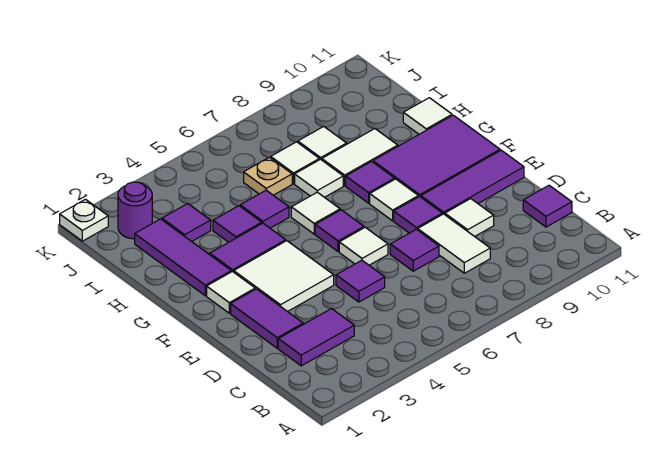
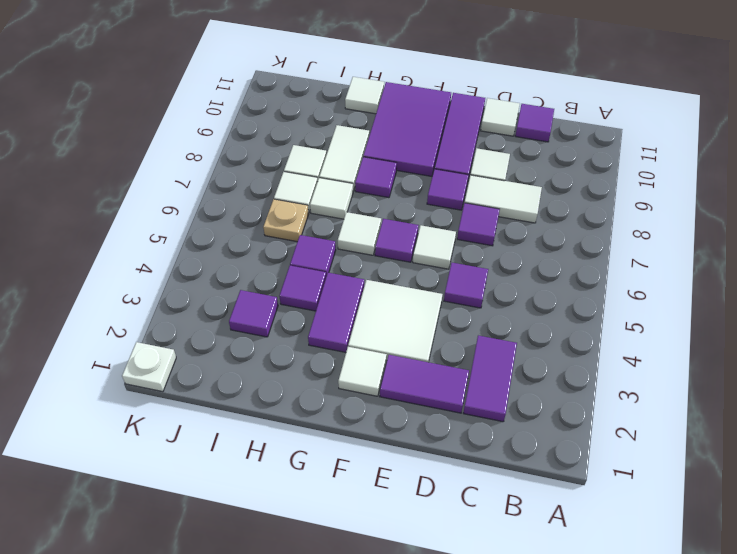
white 1x1 tile [370,179,418,221] -> white 1x1 tile moved to [481,98,520,136]
purple 1x3 tile [135,219,231,296] -> none
purple 1x1 round brick [118,182,152,239] -> none

